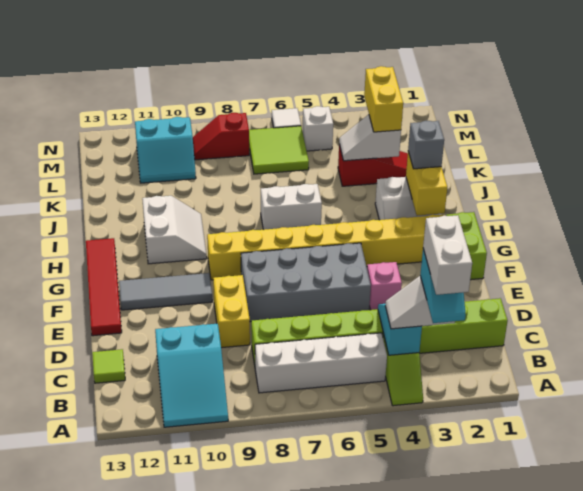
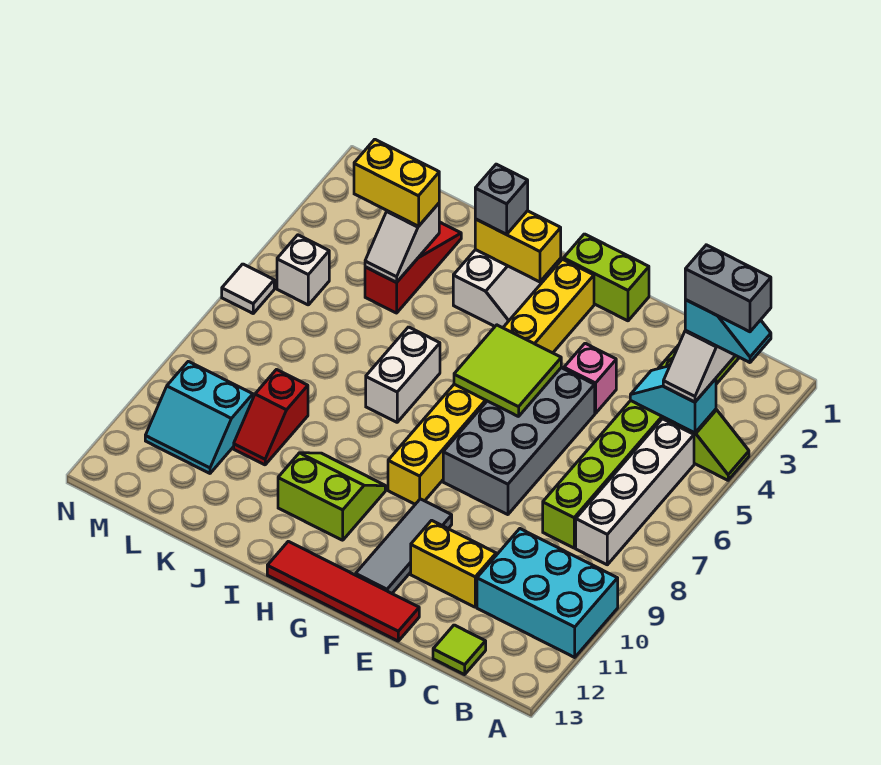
white 1x2 brick [423,215,472,295] -> grey 1x2 brick [685,245,771,332]
cyan 2x3 slope [155,324,228,427] -> cyan 2x3 brick [477,529,618,657]
yellow 1x2 brick [213,275,250,348] -> yellow 1x2 brick moved to [411,520,496,607]
white 2x2 slope [142,196,207,264] -> lime 2x2 slope [278,453,385,540]
lime 2x2 tile [249,126,309,174] -> lime 2x2 tile moved to [454,325,561,417]
cyan 2x2 slope [135,117,196,183] -> cyan 2x2 slope turned to [145,361,253,473]
red 1x2 slope [193,113,249,160] -> red 1x2 slope moved to [234,370,308,465]

